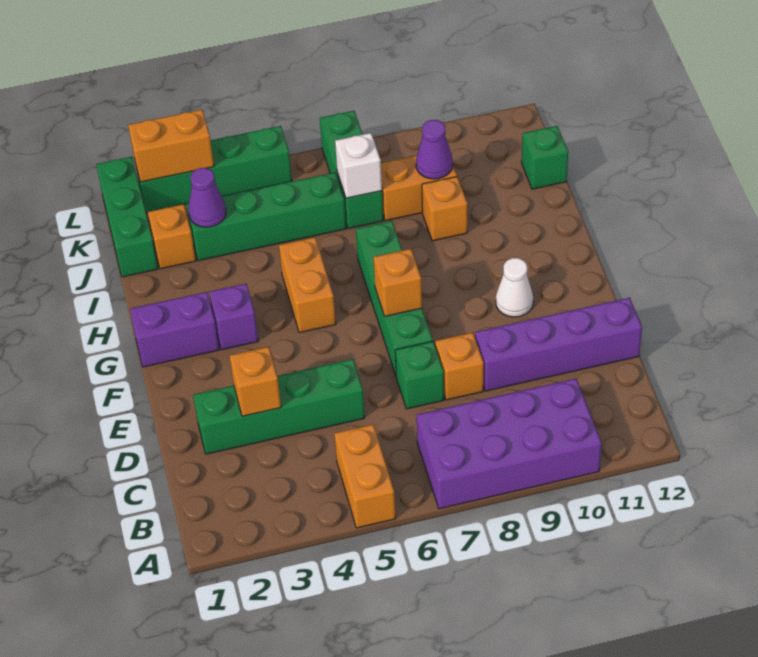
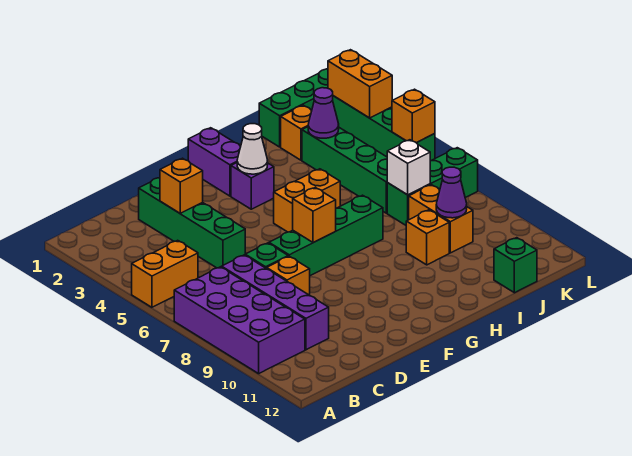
purple 1x4 brick [475,298,642,391] -> purple 1x4 brick moved to [222,255,329,350]
white 1x1 cone [496,258,533,317] -> white 1x1 cone moved to [237,124,268,174]
none -> orange 1x1 brick [392,89,435,143]

